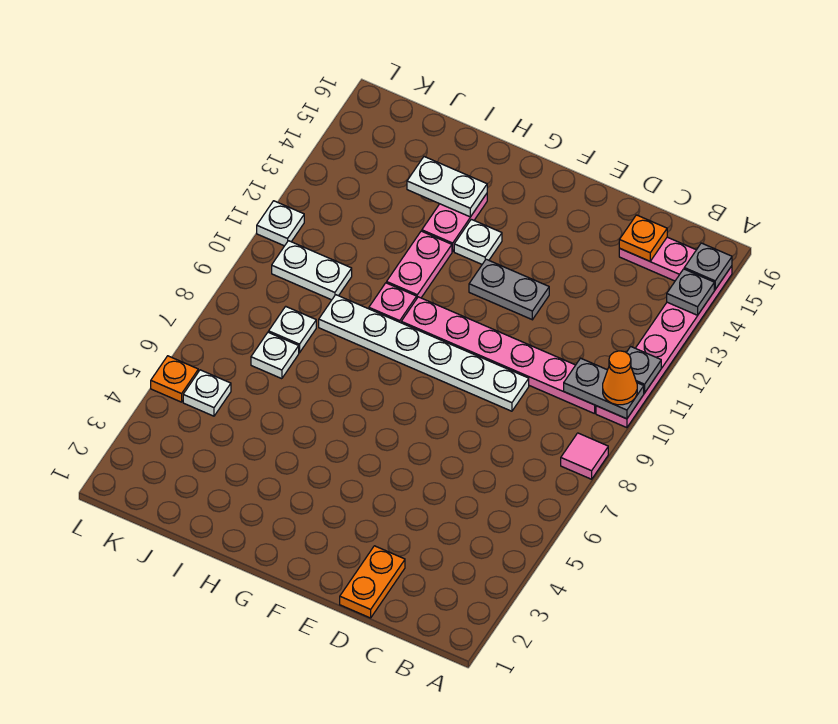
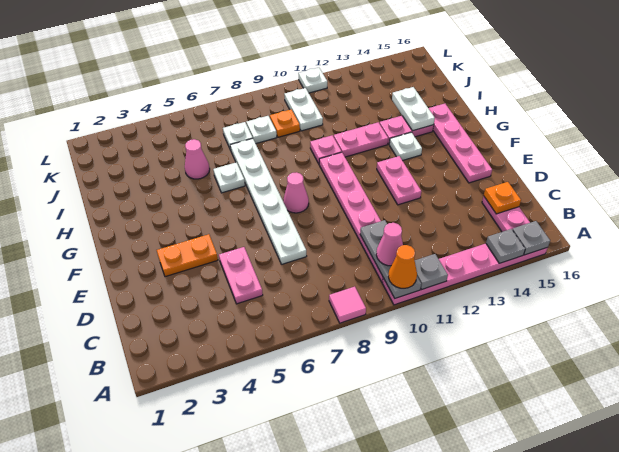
grey 1x2 plate [564,358,644,419] -> grey 1x3 plate [360,220,421,298]
none -> pink 1x1 cone [376,223,403,266]
none -> pink 1x2 plate [219,247,263,304]
orange 1x2 plate [340,546,405,618] -> orange 1x2 plate moved to [157,234,218,277]
white 1x6 plate [319,295,529,411] -> white 1x6 plate moved to [230,138,306,264]
grey 1x2 plate [469,259,549,320] -> pink 1x2 plate [377,156,421,205]
none -> pink 1x4 plate [429,104,492,183]
none -> pink 1x1 cone [283,172,309,213]
none -> pink 1x1 cone [185,139,210,179]
white 1x1 plate [183,370,231,416] -> white 1x1 plate moved to [213,162,245,193]
orange 1x1 plate [151,356,198,402] -> orange 1x1 plate moved to [270,109,300,137]

